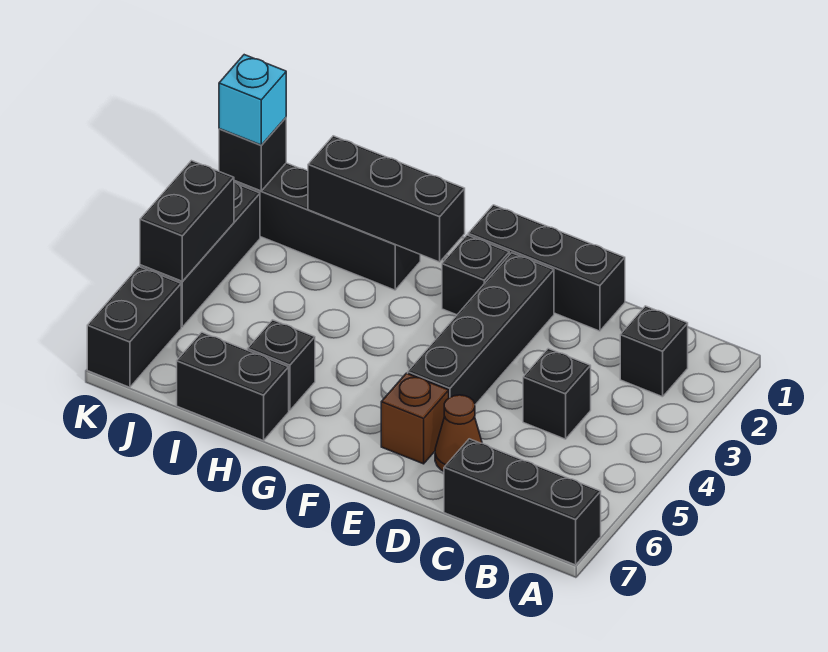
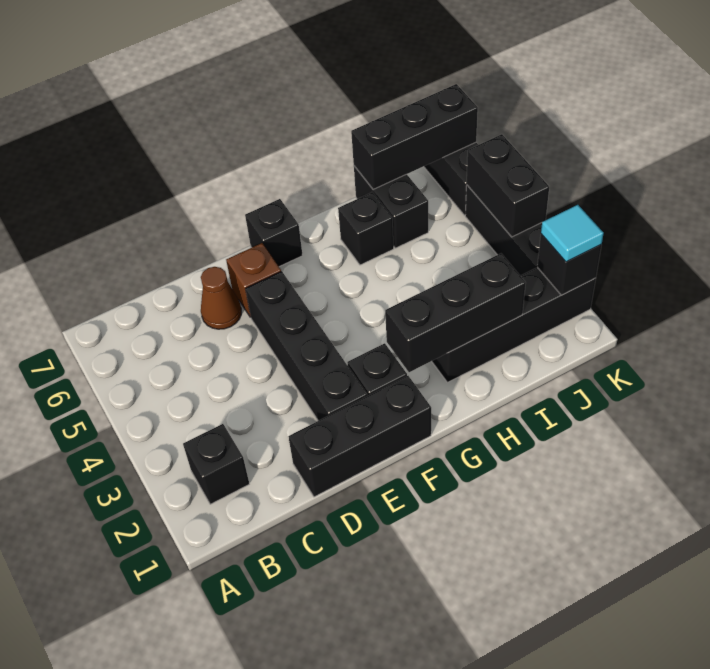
black 1x3 brick [444,439,601,565] -> black 1x3 brick moved to [351,84,478,189]
black 1x1 brick [523,349,591,439] -> black 1x1 brick moved to [245,199,303,267]
black 1x2 brick [177,332,289,441] -> black 1x2 brick turned to [354,166,428,248]
cyan 1x1 brick [219,55,286,145] -> cyan 1x1 tile [541,205,604,262]

